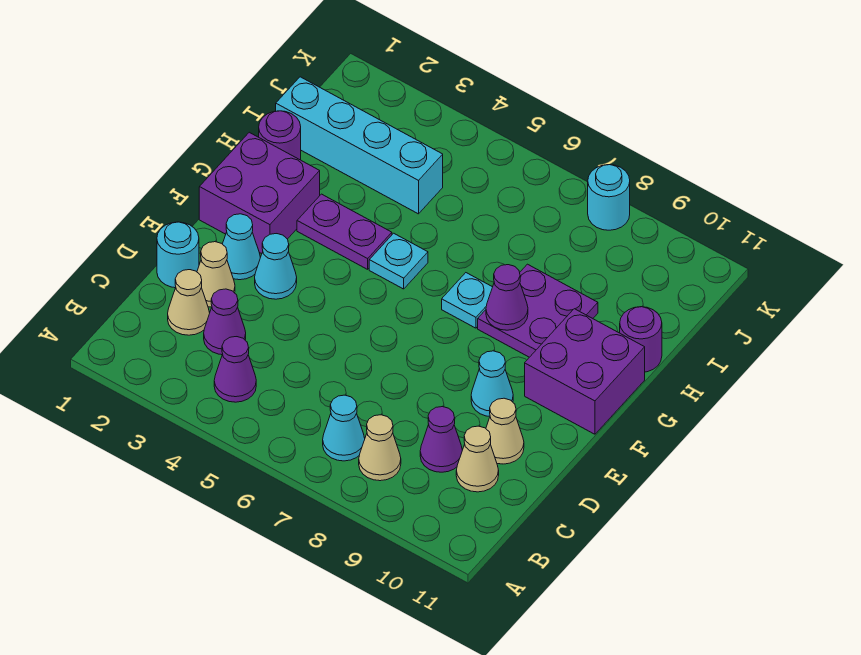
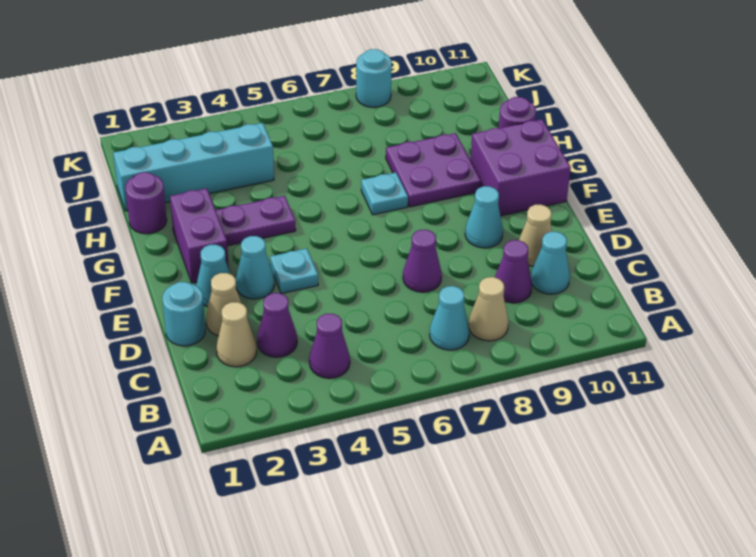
tan 1x1 cone [456,426,499,492] -> cyan 1x1 cone [531,232,570,294]
purple 2x2 brick [199,132,320,254] -> purple 1x2 brick [170,188,229,283]
cyan 1x1 plate [369,233,428,289] -> cyan 1x1 plate moved to [270,248,318,294]
purple 1x1 cone [486,265,528,330] -> purple 1x1 cone moved to [403,230,442,292]

